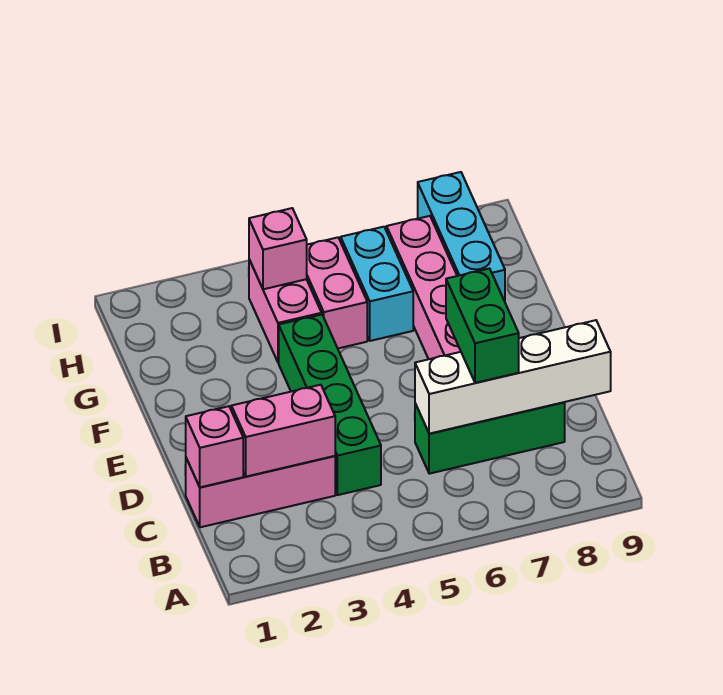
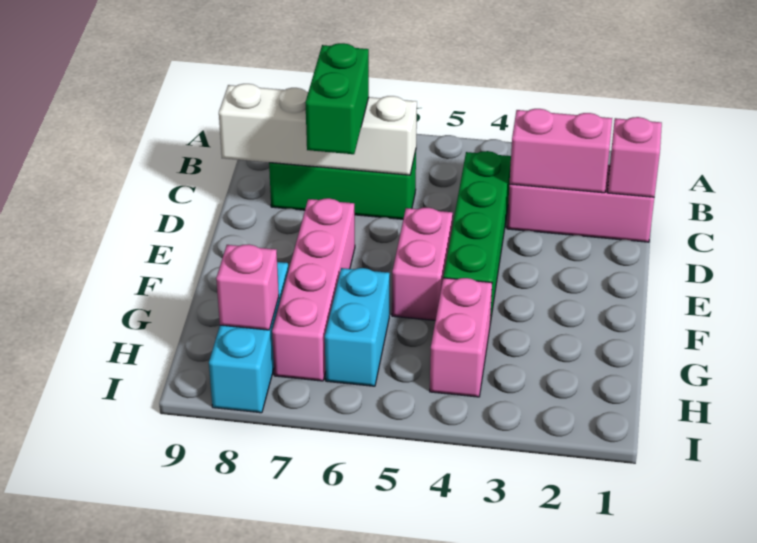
pink 1x2 brick [307,237,367,348] -> pink 1x2 brick moved to [392,208,453,320]
pink 1x1 brick [249,208,307,289] -> pink 1x1 brick moved to [216,244,279,330]

